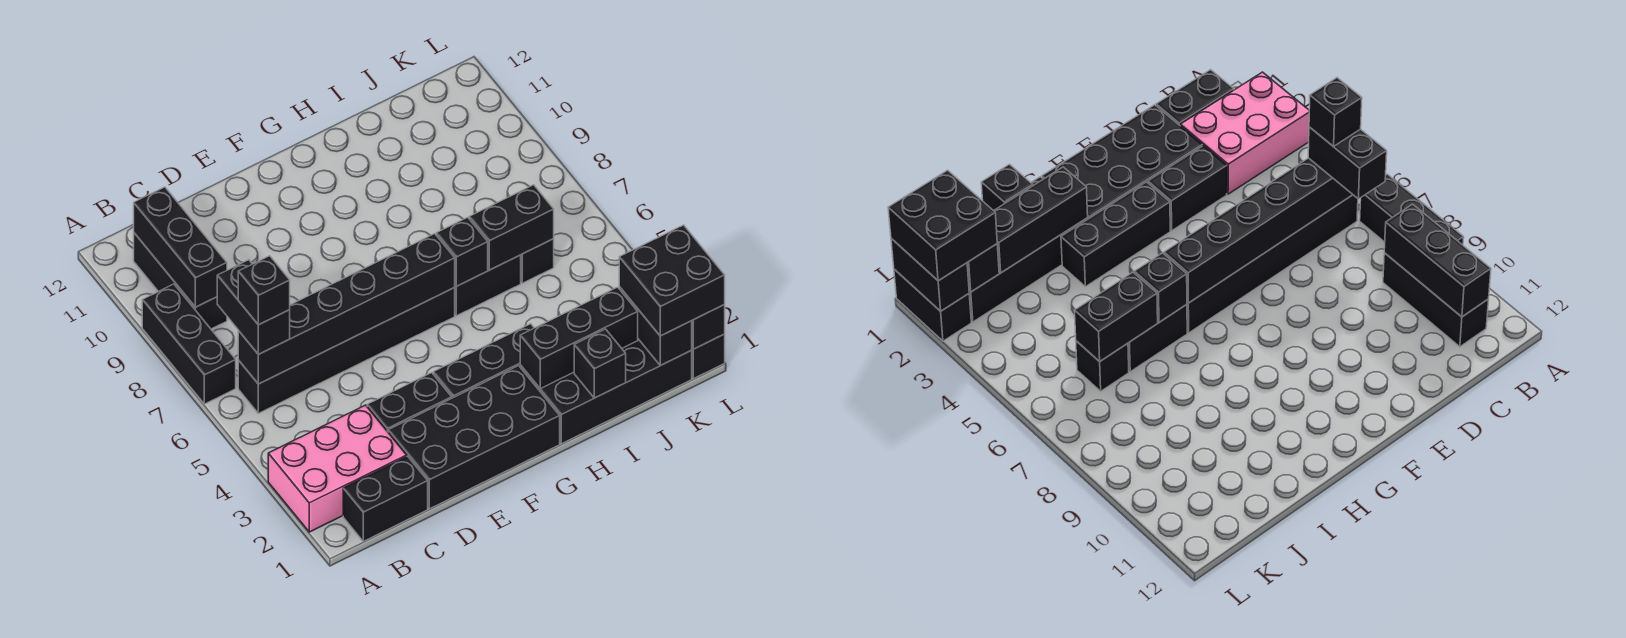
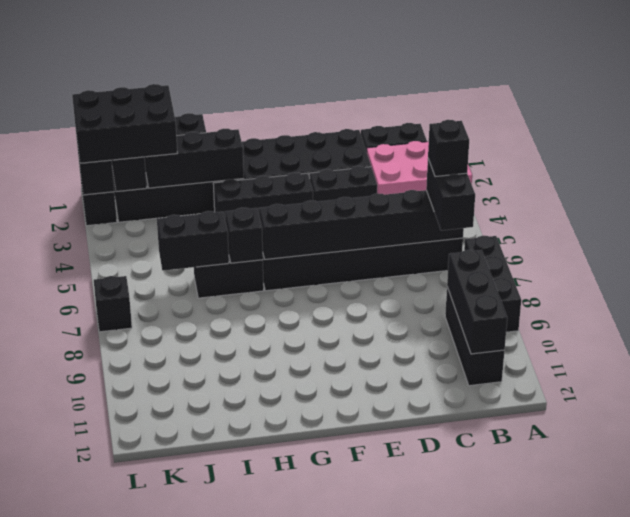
black 1x1 brick [521,239,554,283] -> black 1x1 brick moved to [94,276,132,332]
black 2x2 brick [619,225,725,336] -> black 2x3 brick [72,84,177,163]

